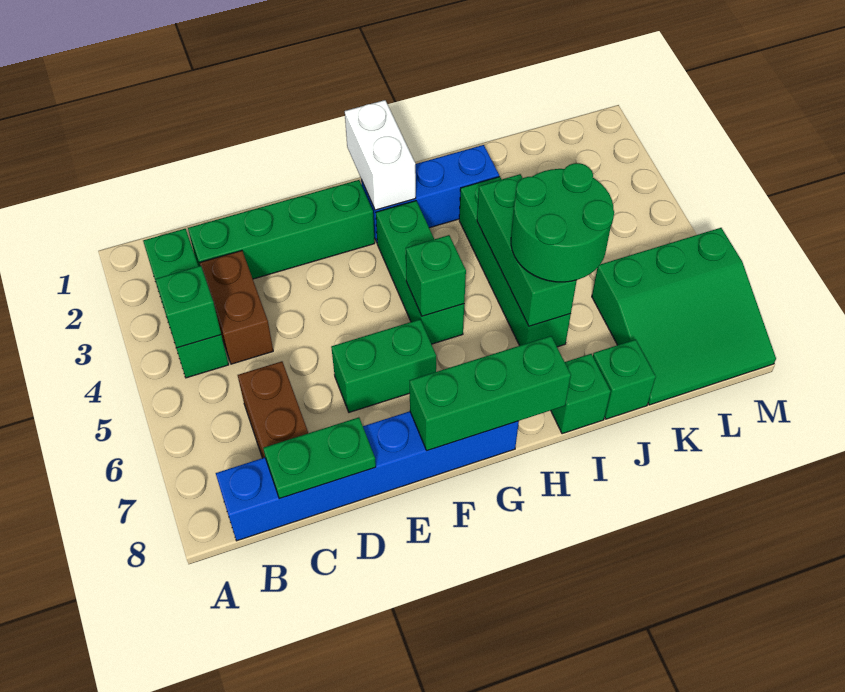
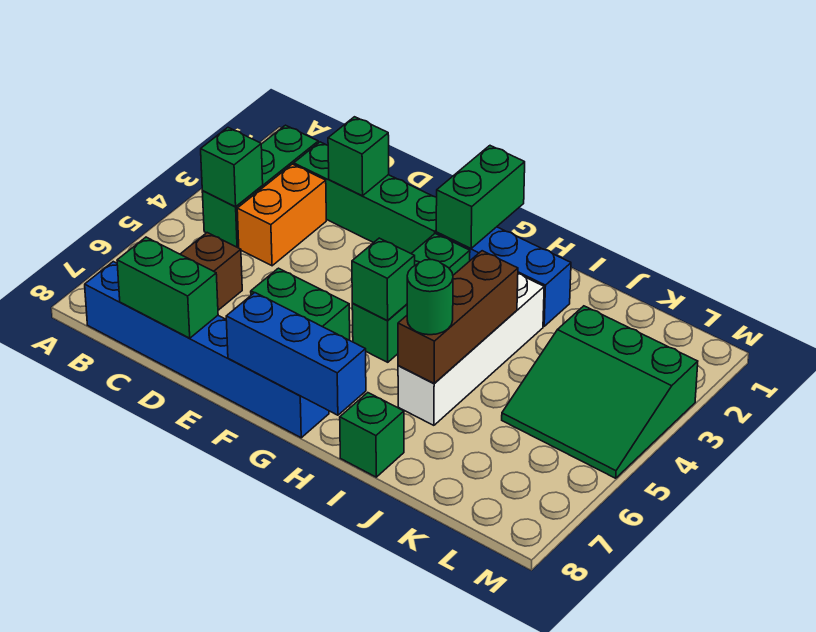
brown 1x2 brick [200,251,273,364] -> orange 1x2 brick [237,164,326,266]
green 1x2 plate [263,417,376,499] -> green 1x2 brick [117,237,218,338]
green 1x3 brick [410,336,571,451] -> blue 1x3 brick [226,293,366,415]
white 1x2 brick [345,100,416,210] -> green 1x2 brick [436,146,525,248]
green 1x4 brick [459,177,571,347] -> white 1x4 brick [398,274,544,425]
green 1x3 brick [477,174,577,326] -> brown 1x3 brick [398,251,518,384]
green 2x2 round brick [511,163,614,282] -> green 1x1 round brick [407,260,453,335]
green 1x1 brick [593,340,656,419] -> green 1x1 brick moved to [328,117,389,196]
green 3x3 slope [592,228,776,405] -> green 3x3 slope moved to [502,306,698,478]

